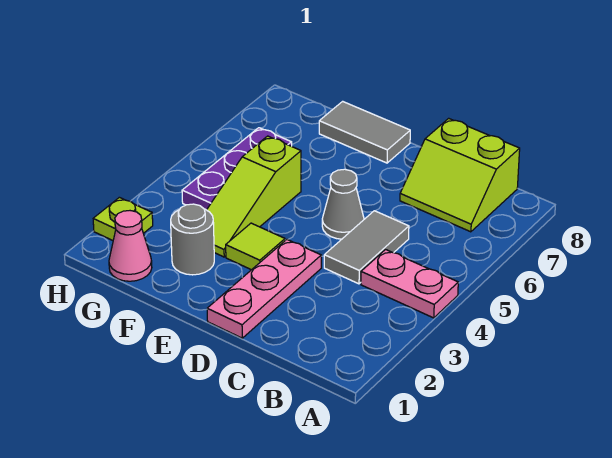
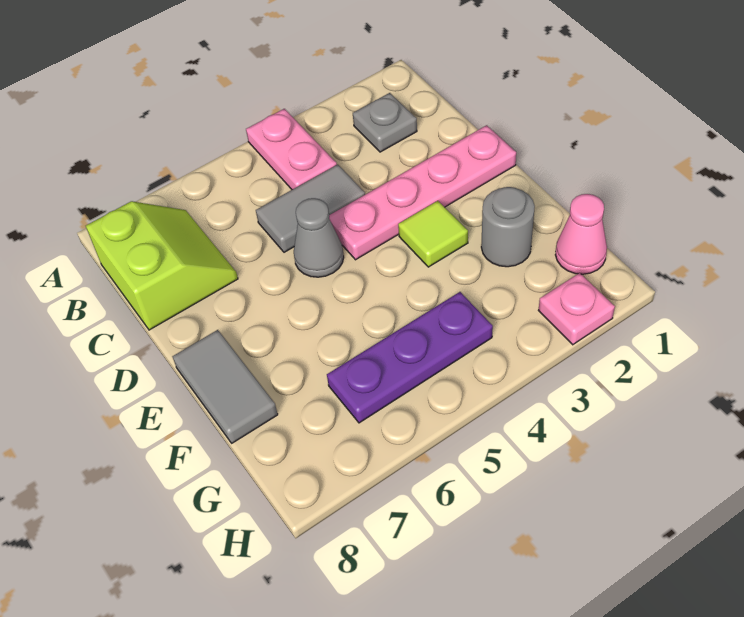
none -> grey 1x1 plate [353,93,417,152]
pink 1x3 plate [207,240,321,338] -> pink 1x4 plate [329,125,516,260]
lime 1x3 slope [207,136,301,257] -> none
lime 1x1 plate [93,197,153,240] -> pink 1x1 plate [538,273,615,345]

